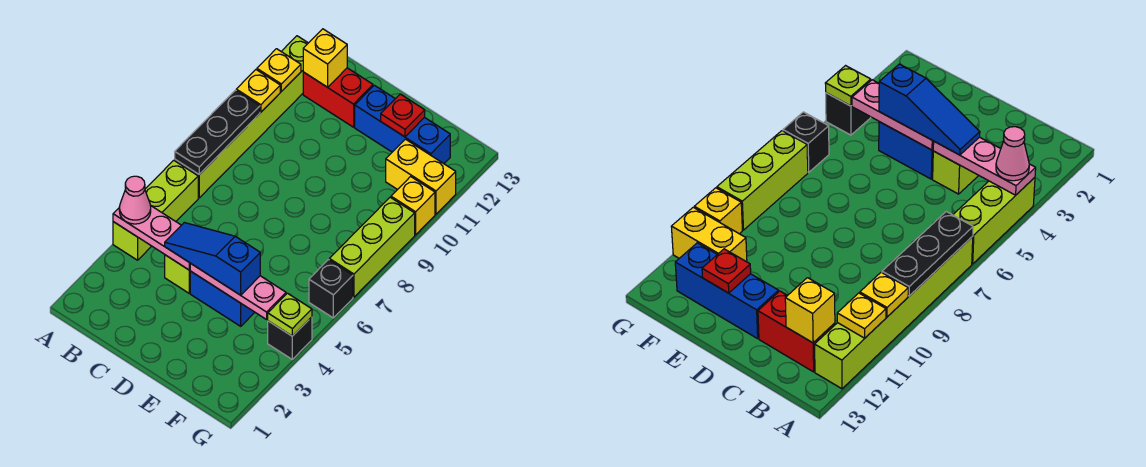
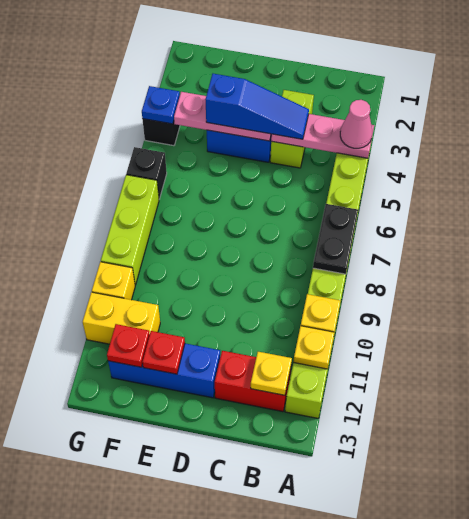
black 1x3 plate [175,90,260,174] -> black 1x2 plate [313,204,358,274]
yellow 1x1 brick [303,29,347,87] -> yellow 1x1 plate [251,352,292,395]
lime 1x1 brick [165,255,190,293] -> lime 1x2 brick [270,90,314,168]
none -> red 1x1 plate [107,324,150,367]
lime 1x1 plate [268,293,312,336] -> blue 1x1 plate [142,86,180,124]

